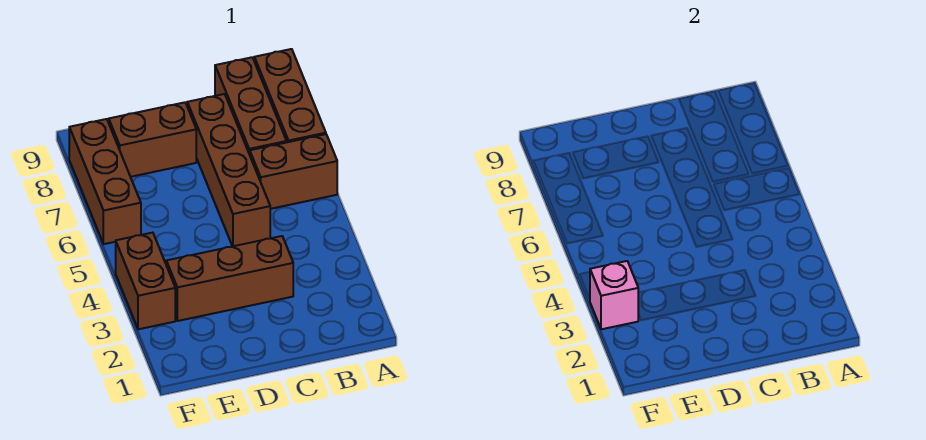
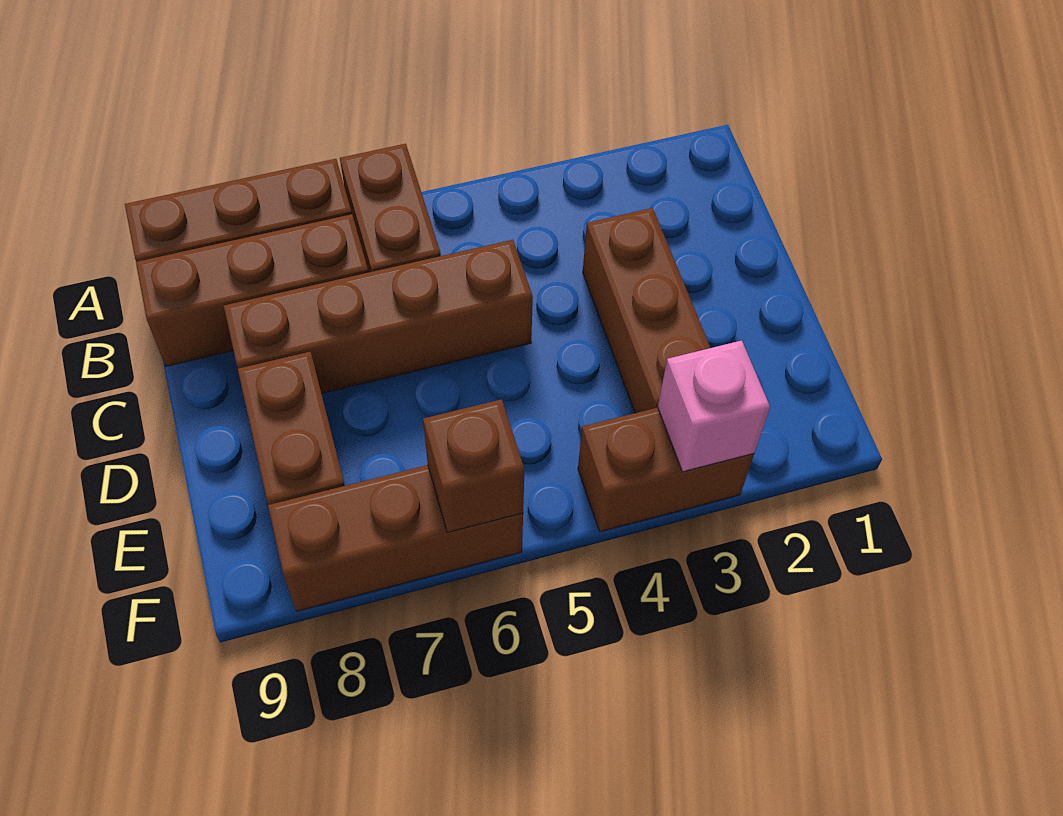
none -> brown 1x1 brick [423,399,525,532]

